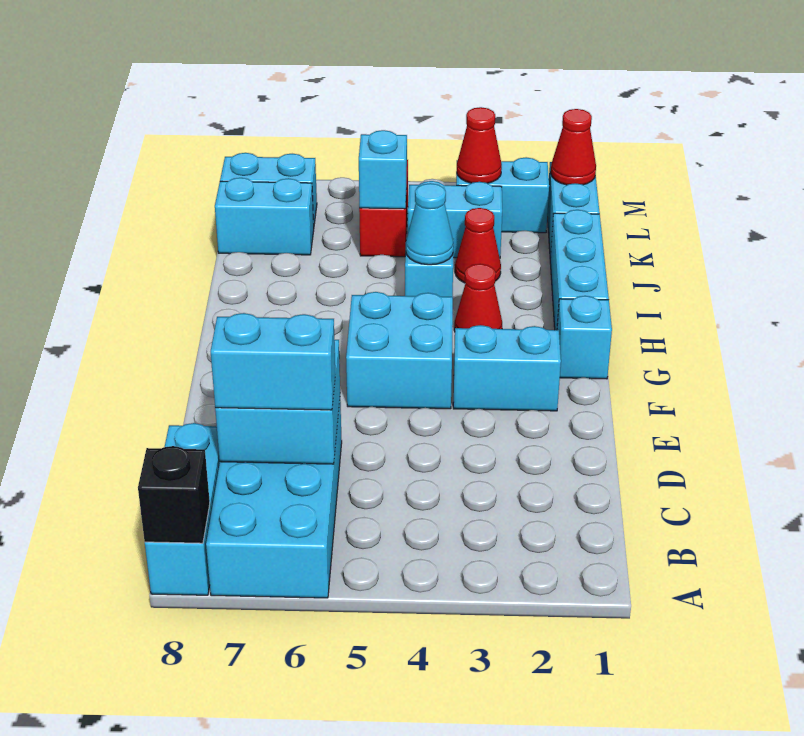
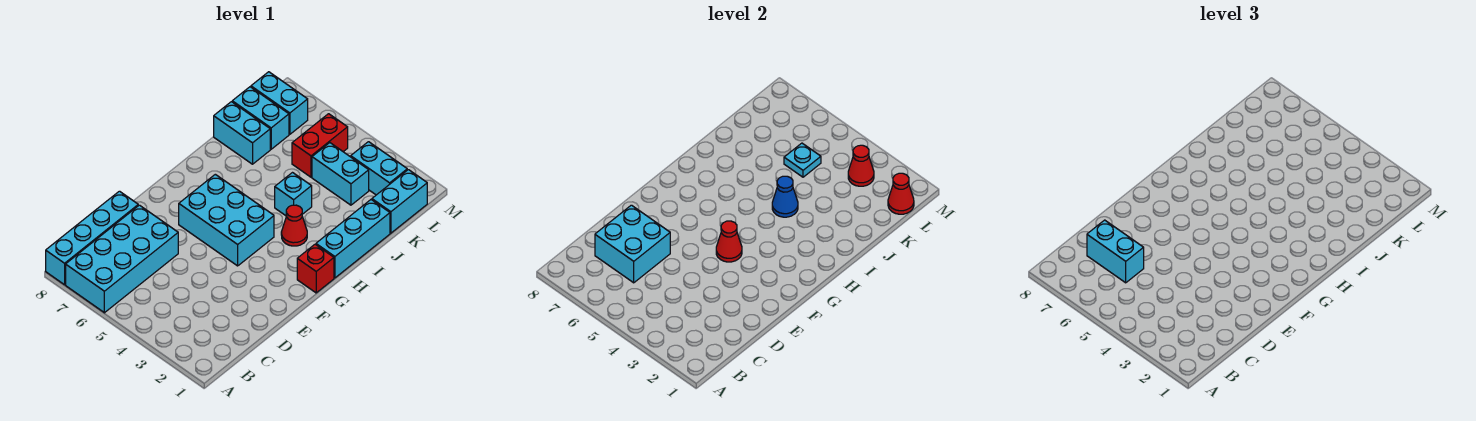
cyan 1x3 brick [145,423,220,595] -> cyan 1x4 brick [46,191,138,285]
black 1x1 brick [138,446,210,543] -> none
cyan 1x2 brick [453,325,561,411] -> cyan 1x2 brick moved to [214,102,270,164]
cyan 2x2 brick [346,292,453,409] -> cyan 2x3 brick [179,174,274,266]
cyan 1x1 brick [557,296,612,379] -> red 1x1 brick [297,244,334,293]
cyan 1x1 cone [406,183,454,265] -> blue 1x1 cone [772,176,798,217]
red 1x1 cone [455,208,501,283] -> red 1x1 cone moved to [716,221,742,262]
cyan 1x1 brick [359,130,407,209] -> cyan 1x1 plate [784,143,821,177]

